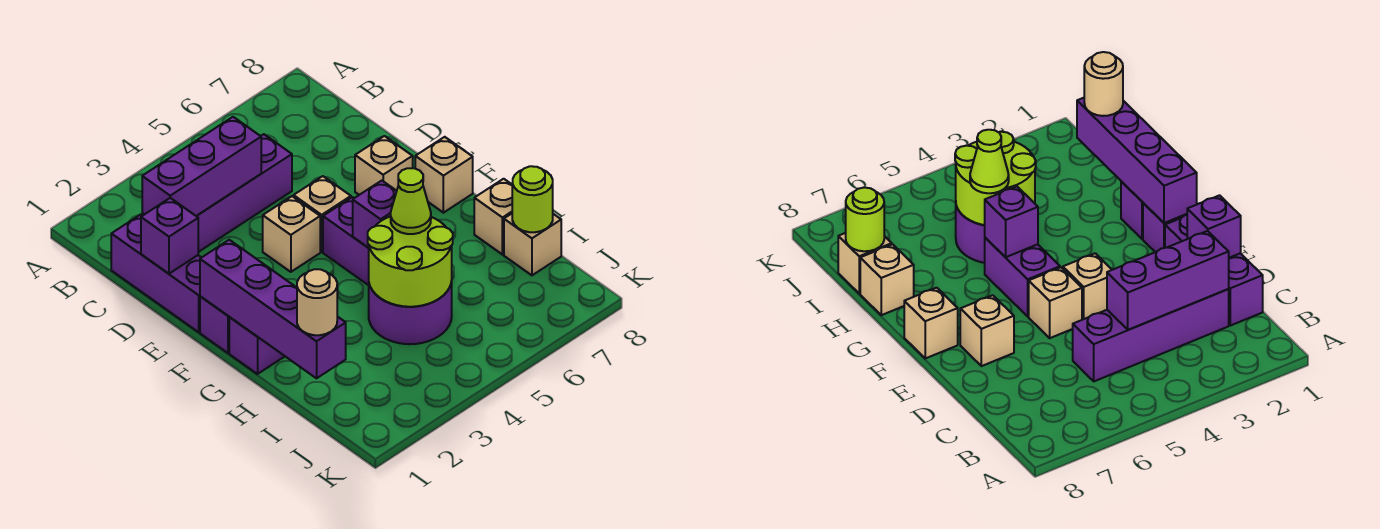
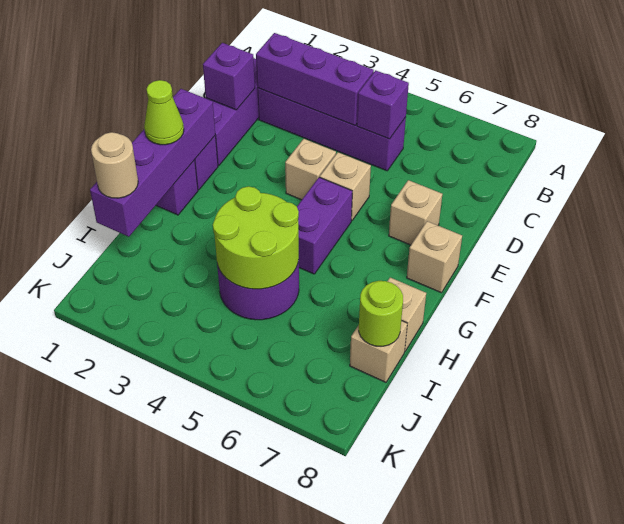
purple 1x1 brick [353,181,397,248] -> purple 1x1 brick moved to [357,70,409,139]
lime 1x1 cone [391,168,431,234] -> lime 1x1 cone moved to [144,80,184,145]

